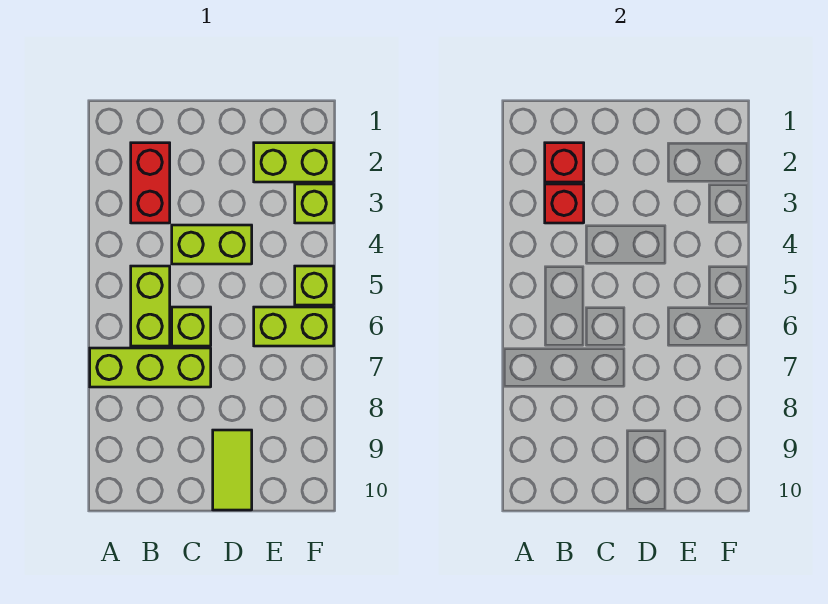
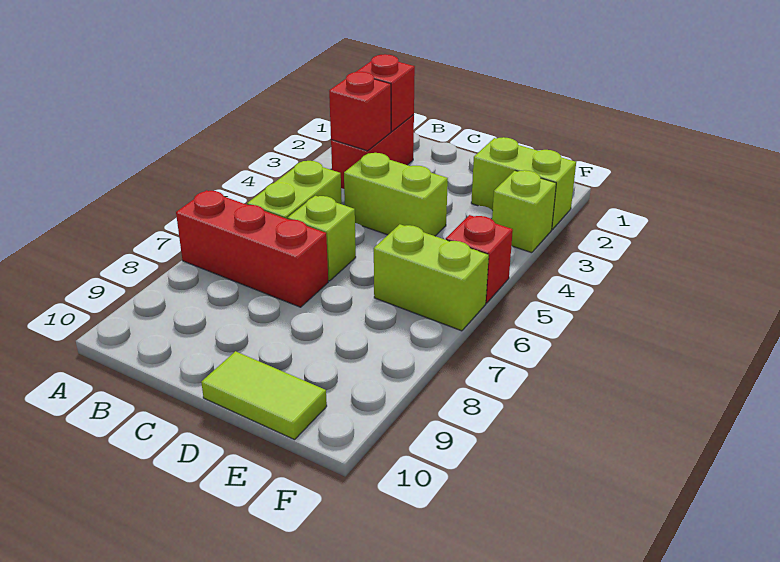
lime 1x3 brick [90,348,211,387] -> red 1x3 brick [176,190,328,307]
lime 1x2 tile [213,430,252,510] -> lime 1x2 tile turned to [201,351,327,440]
lime 1x1 brick [295,266,334,305] -> red 1x1 brick [446,215,513,303]

